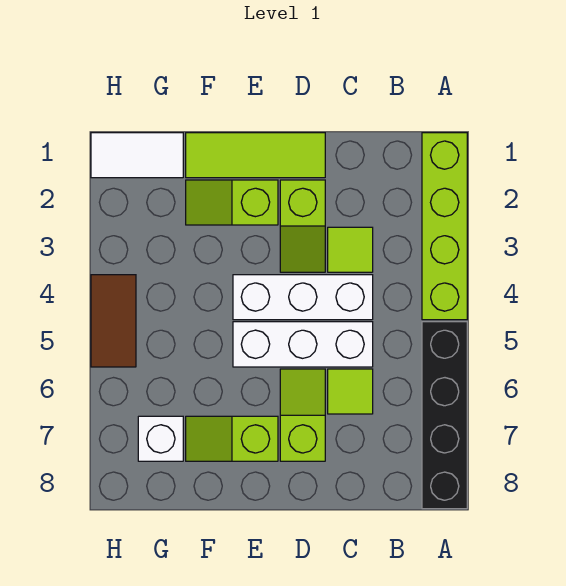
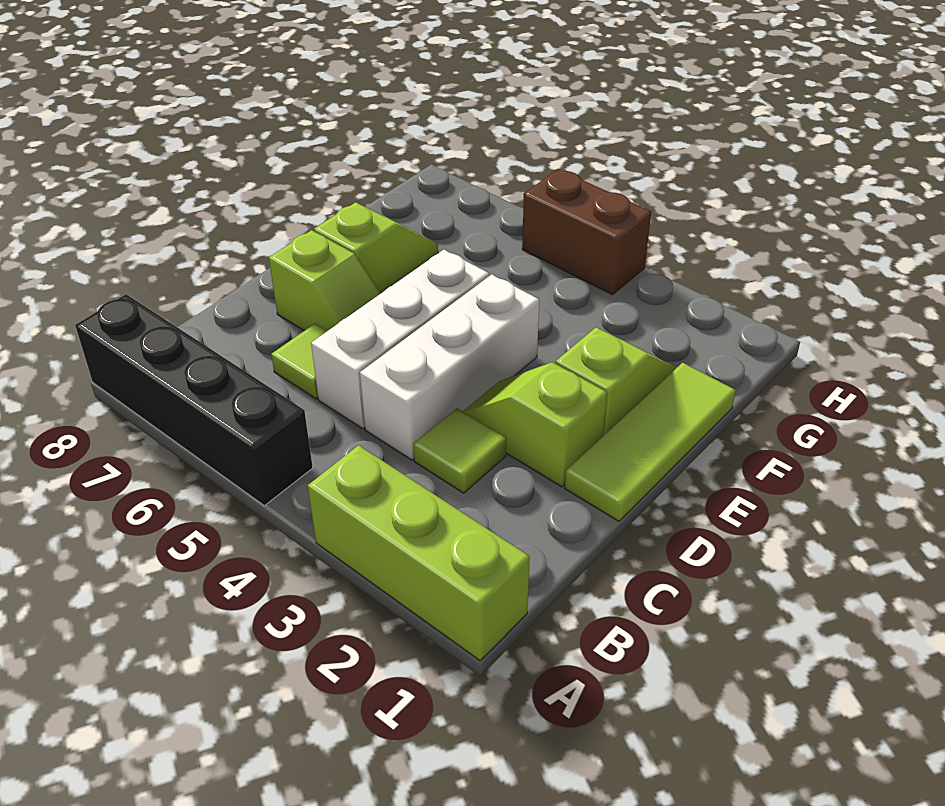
lime 1x4 brick [422,133,467,320] -> lime 1x3 brick [308,445,530,661]
white 1x2 tile [91,133,183,178] -> none
white 1x1 brick [138,416,183,461] -> none
brown 1x2 tile [91,275,136,367] -> brown 1x2 brick [522,169,651,294]

